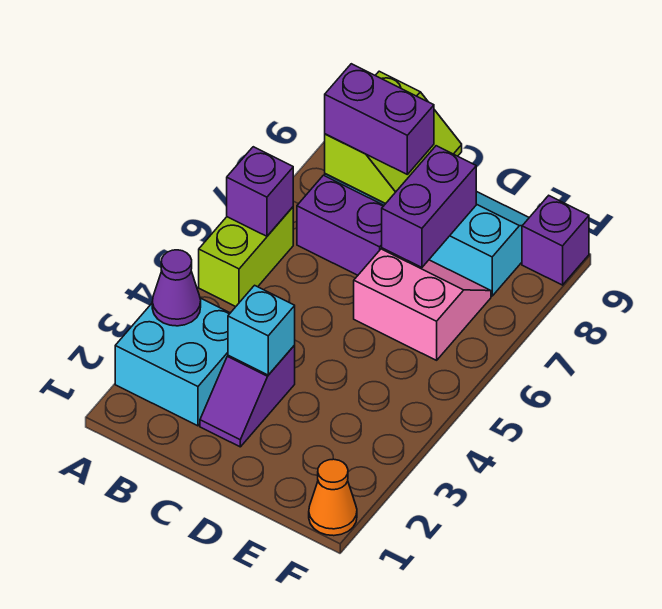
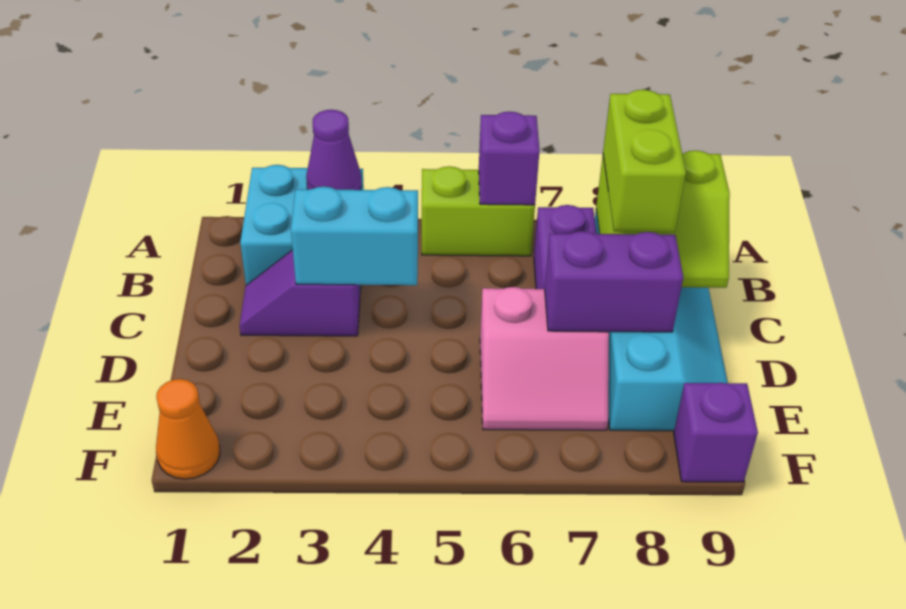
purple 1x2 brick [325,64,434,174] -> lime 1x2 brick [603,90,686,232]
cyan 1x1 brick [228,285,295,375] -> cyan 1x2 brick [291,187,418,285]
pink 2x2 slope [354,249,491,360] -> pink 2x2 slope turned to [480,287,609,430]

